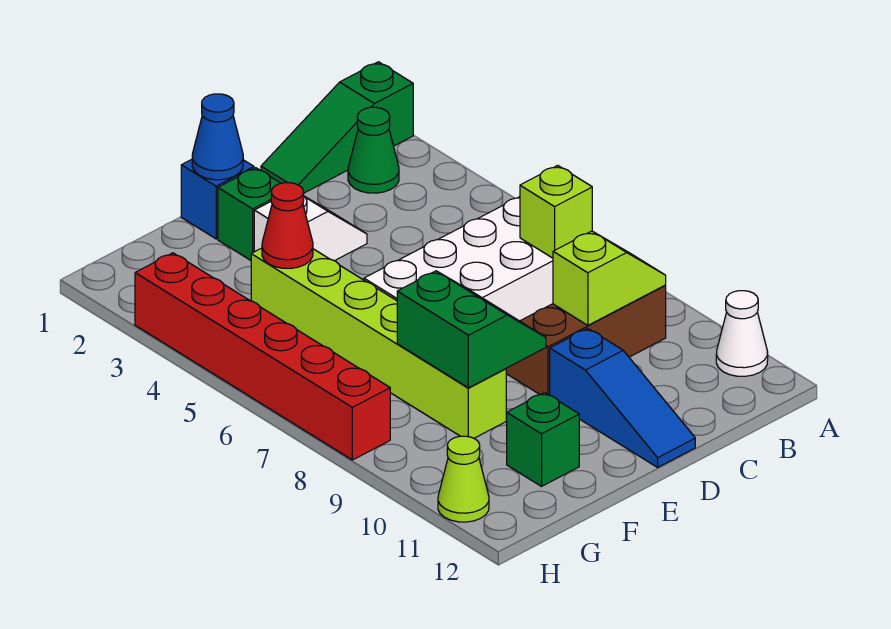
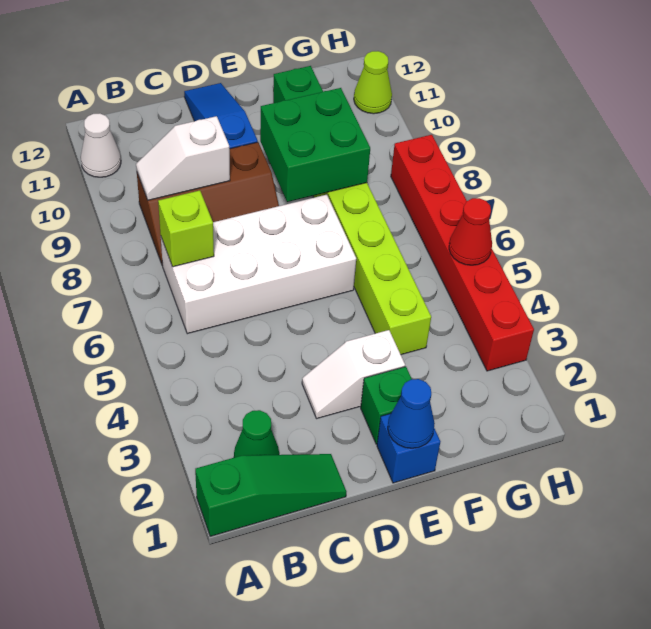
lime 1x2 slope [553,231,666,325] -> white 1x2 slope [136,116,230,200]
green 2x2 slope [397,271,546,388] -> green 2x2 brick [260,88,370,202]
red 1x1 cone [262,183,313,268] -> red 1x1 cone moved to [449,198,492,265]

